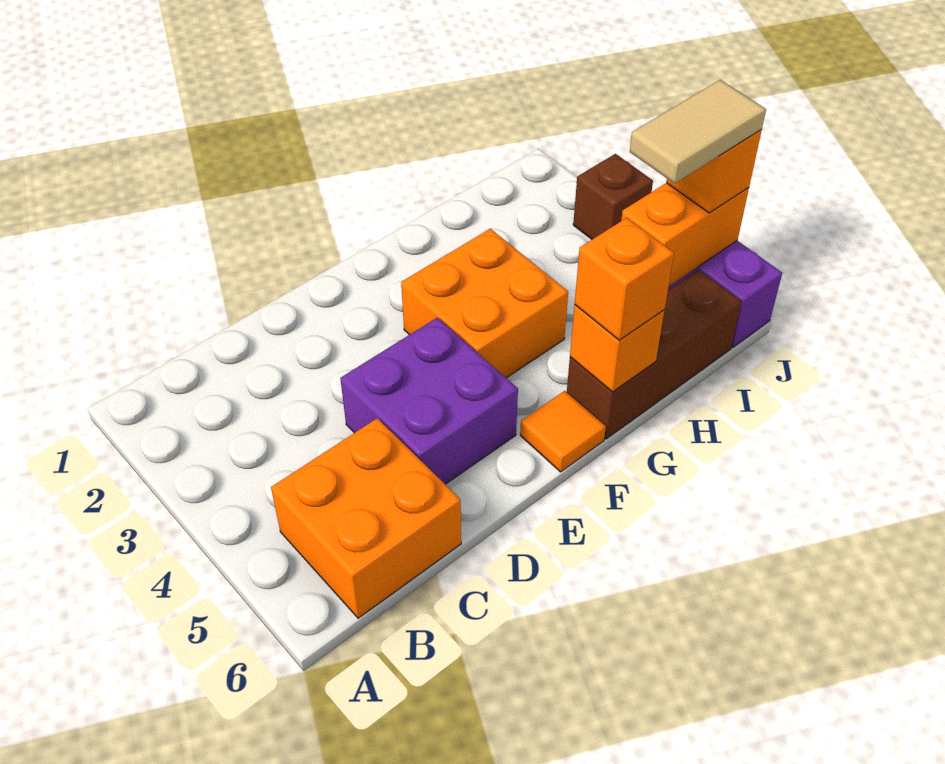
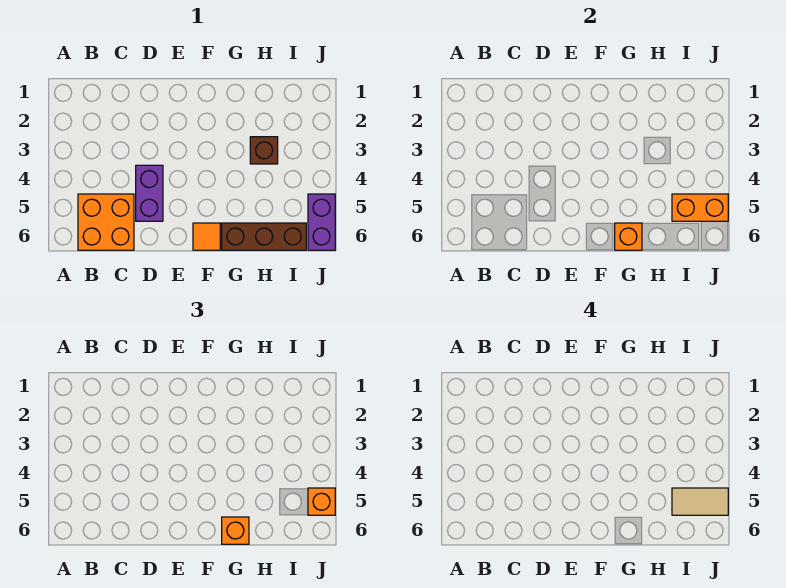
purple 2x2 brick [340,318,518,484] -> purple 1x2 brick [136,165,163,221]
orange 2x2 brick [401,229,568,378] -> none
brown 1x1 brick [573,154,653,239] -> brown 1x1 brick moved to [250,137,278,164]

